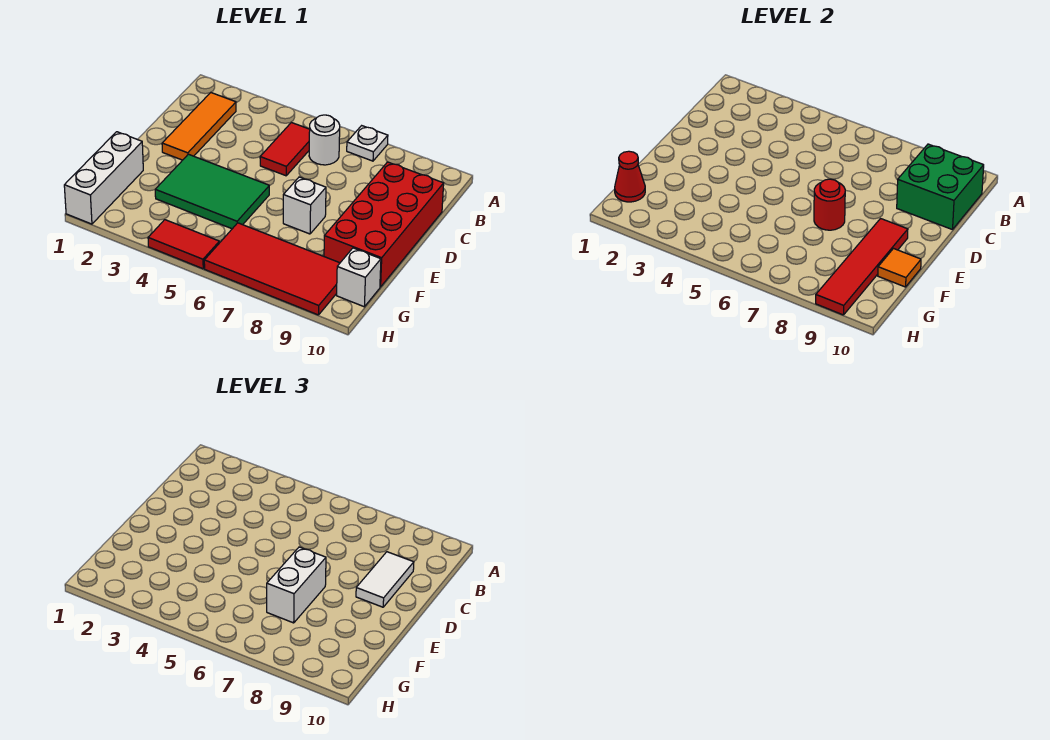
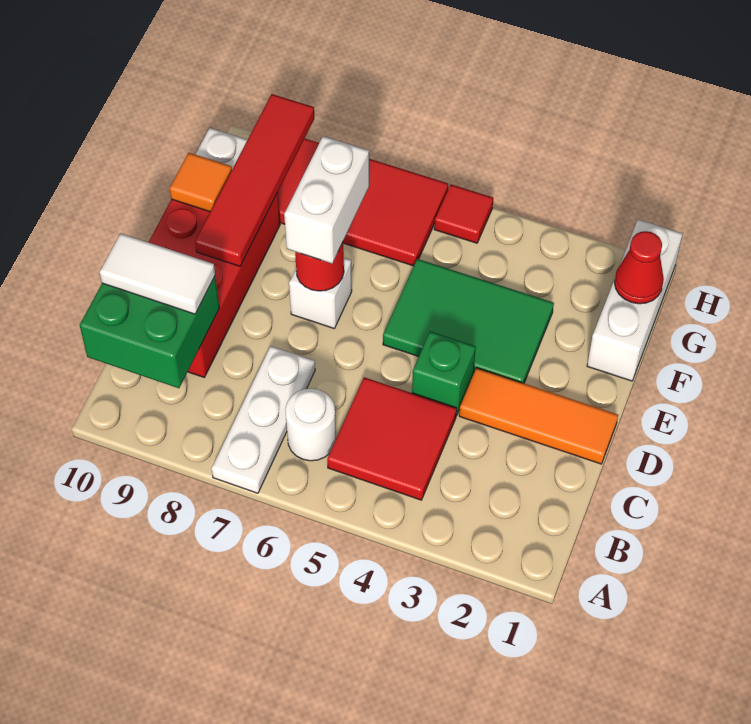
white 1x1 plate [347,126,388,161] -> white 1x3 plate [212,346,315,493]
orange 1x3 tile [162,93,236,160] -> orange 1x3 tile turned to [459,368,618,464]
red 1x2 tile [260,123,310,176] -> red 2x2 tile [327,377,457,500]
white 1x2 tile [356,552,414,607] -> white 1x2 tile turned to [100,234,215,314]
none -> green 1x1 brick [412,331,476,416]
red 1x2 tile [148,220,219,269] -> red 1x1 tile [434,184,493,243]

